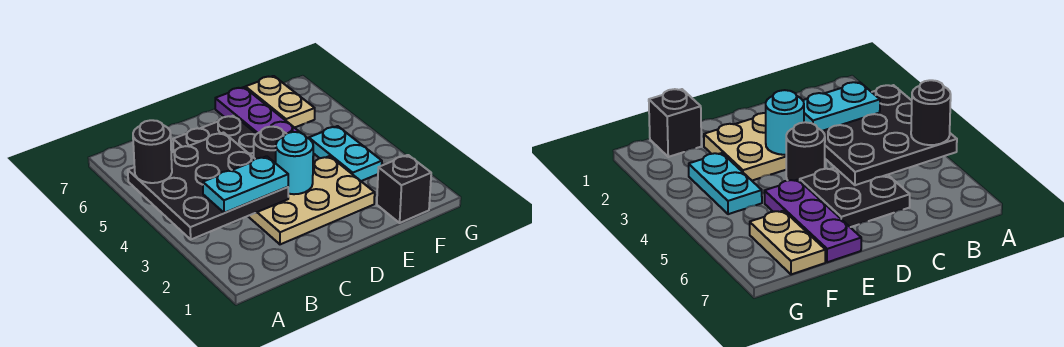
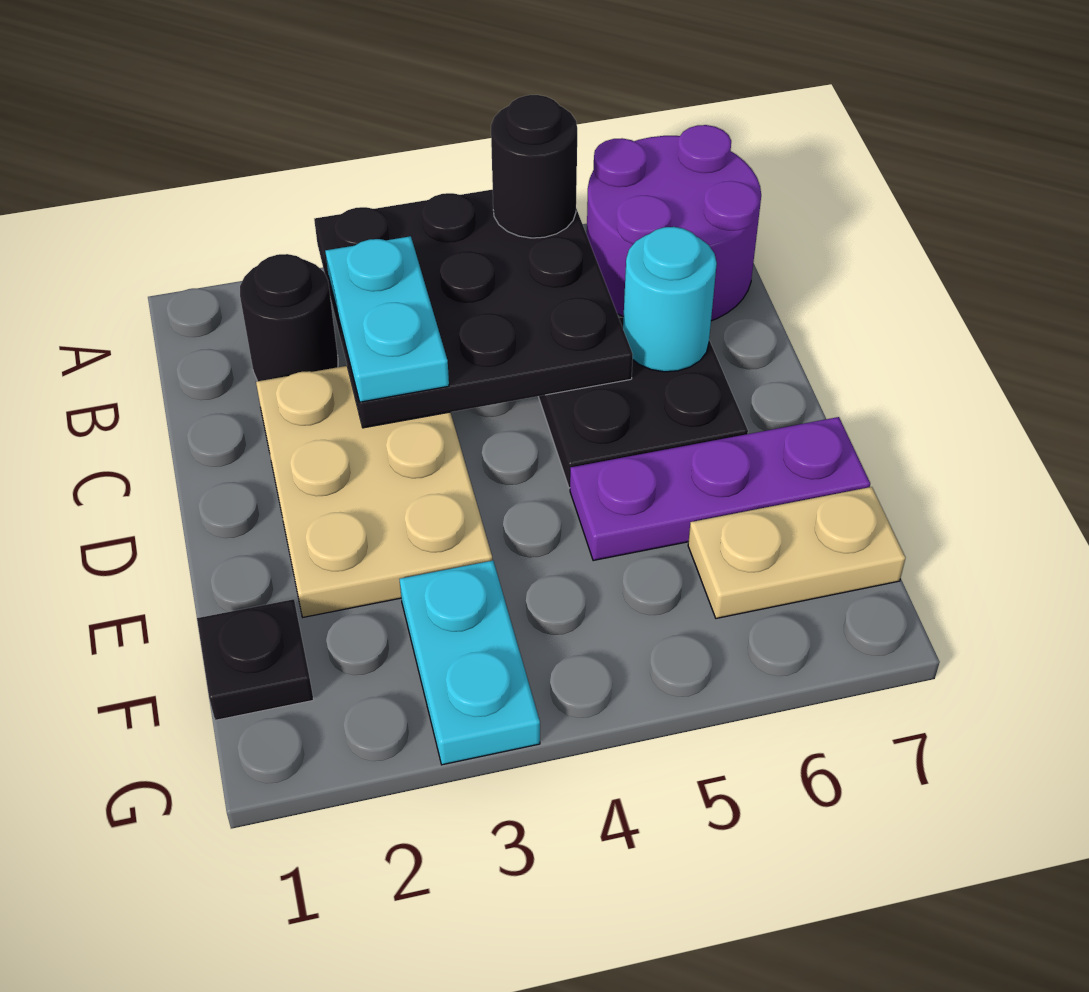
none -> purple 2x2 round brick [587,125,761,321]
cyan 1x1 round brick [276,132,313,194] -> cyan 1x1 round brick moved to [623,227,717,372]
black 1x1 round brick [254,127,286,163] -> black 1x1 round brick moved to [240,254,338,381]
black 1x1 brick [377,155,431,223] -> black 1x1 plate [197,599,314,720]
cyan 1x2 plate [309,126,382,181] -> cyan 1x2 plate turned to [400,561,540,765]

